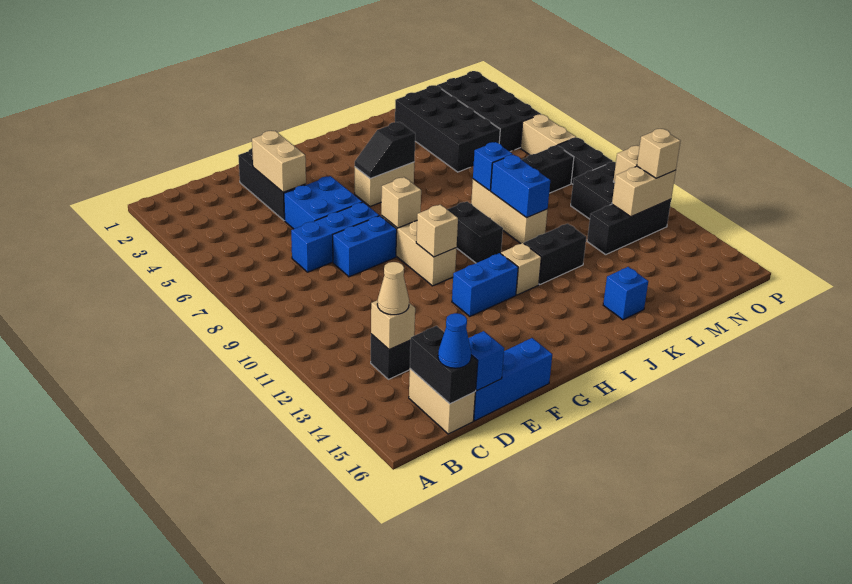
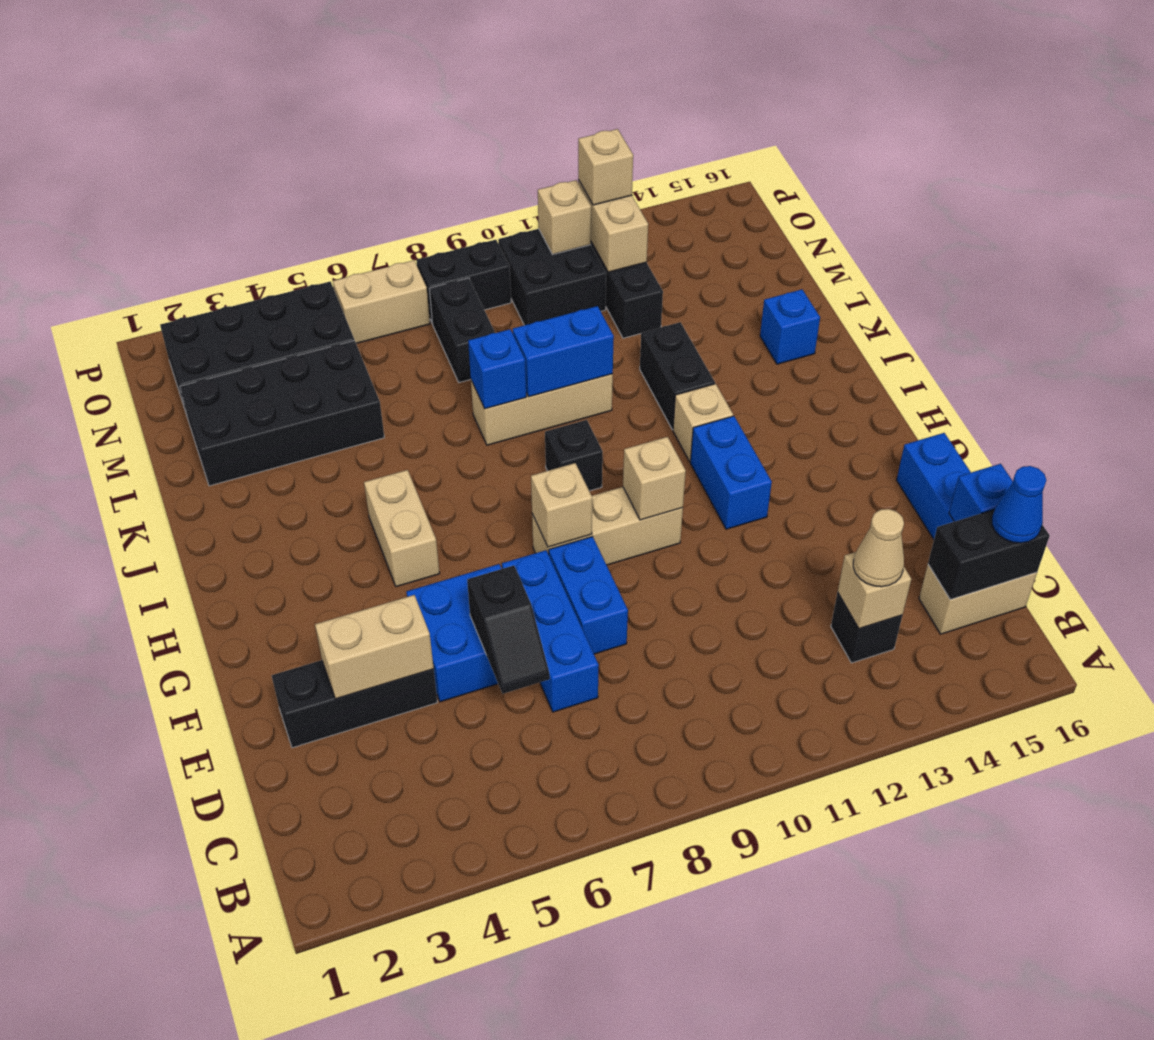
black 1x2 slope [355,122,415,179] -> black 1x2 slope moved to [467,565,550,694]
black 1x2 brick [447,202,503,263] -> black 1x1 brick [545,420,603,491]

